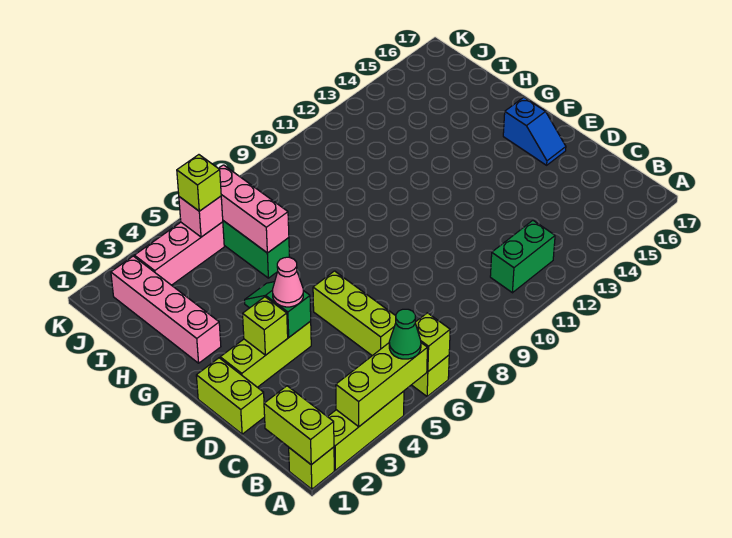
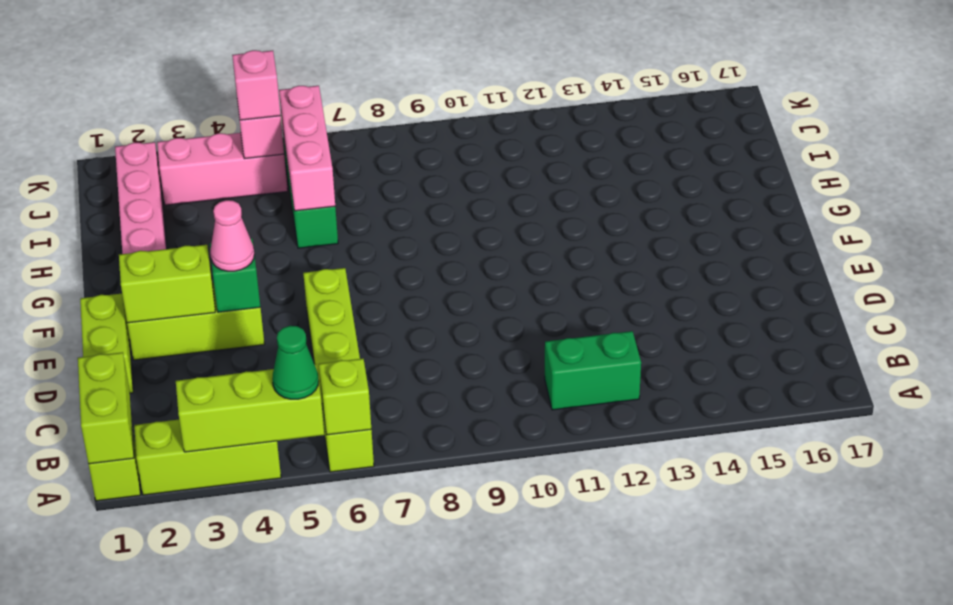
lime 1x1 brick [243,297,288,355] -> lime 1x2 brick [119,245,215,323]
blue 1x2 slope [503,97,566,165] -> none
lime 1x1 brick [177,155,221,211] -> pink 1x1 brick [232,50,281,120]

